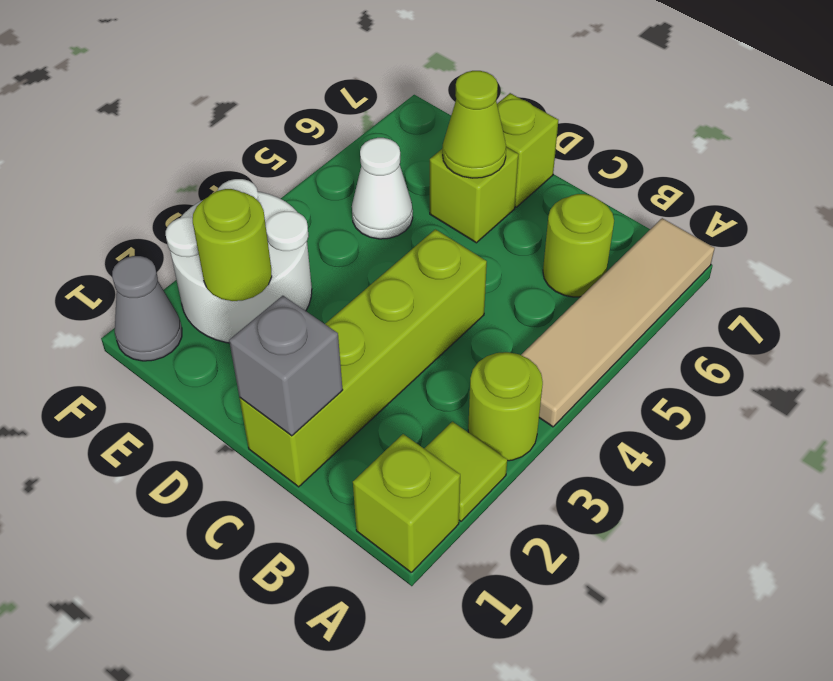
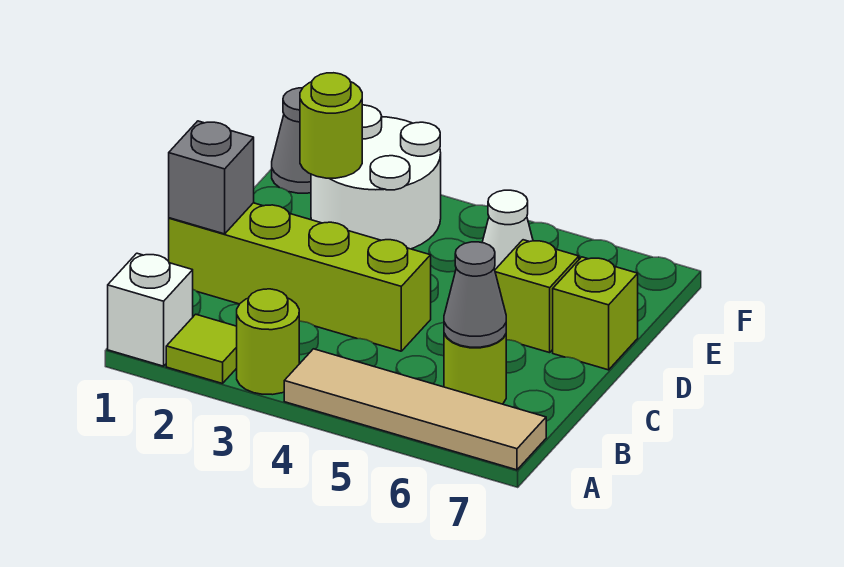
lime 1x1 brick [353,434,460,572] -> white 1x1 brick [108,253,193,366]
none -> grey 1x1 cone [444,242,506,347]
lime 1x1 cone [443,71,506,178] -> none

